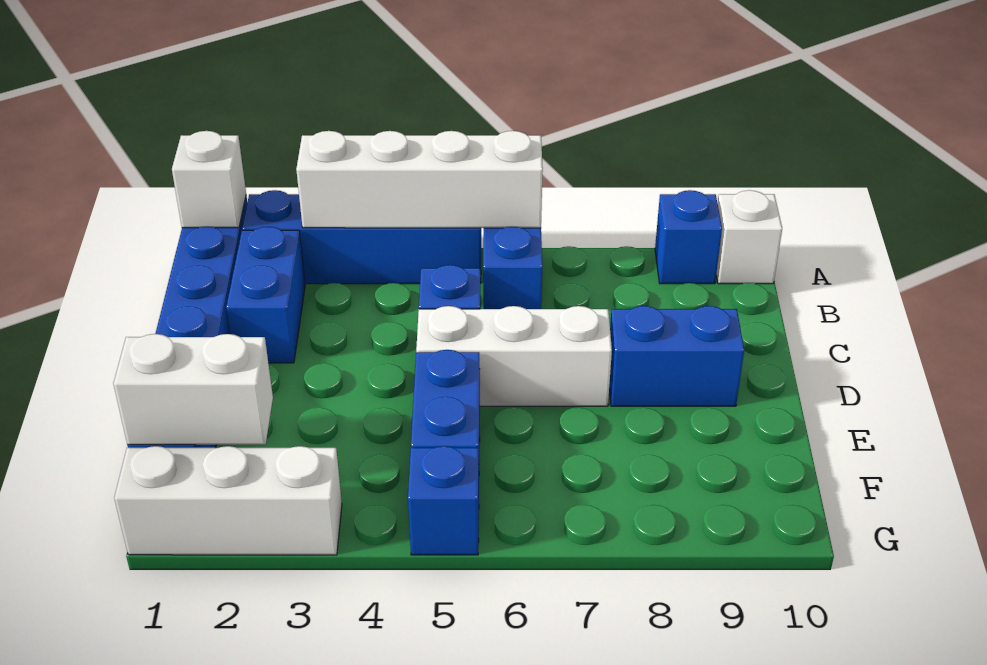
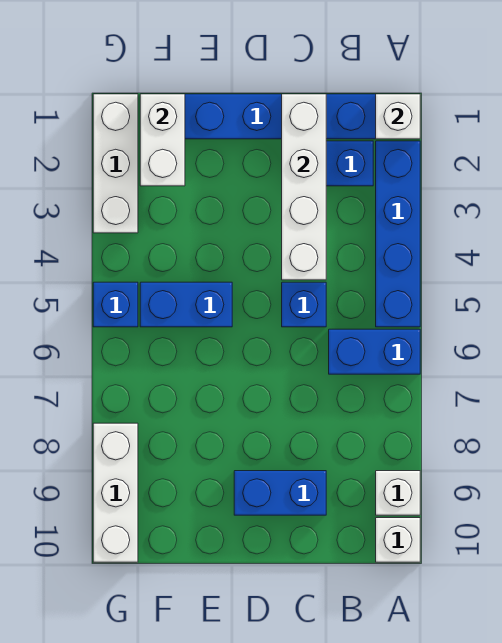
white 1x4 brick [296,131,543,228] -> white 1x4 brick moved to [282,94,326,280]
blue 1x1 brick [655,190,722,284] -> white 1x1 brick [376,471,420,515]
white 1x3 brick [416,306,612,406] -> white 1x3 brick moved to [93,423,138,562]
blue 1x2 brick [609,306,744,406] -> blue 1x2 brick turned to [234,471,326,515]

